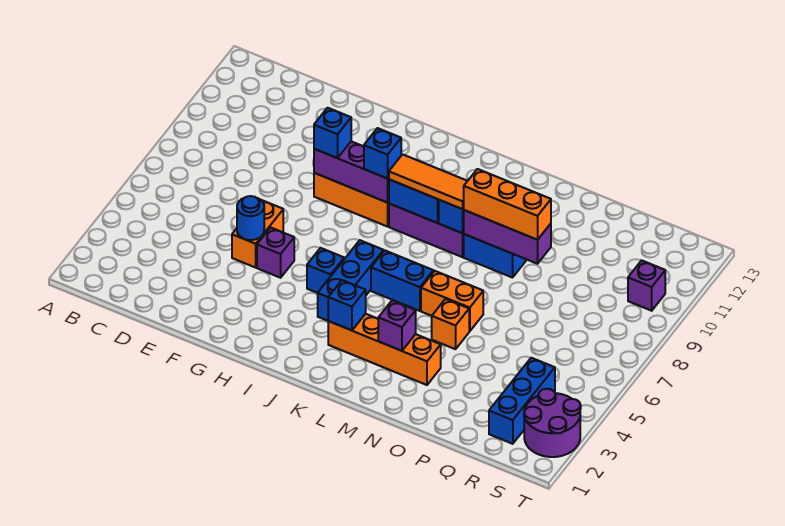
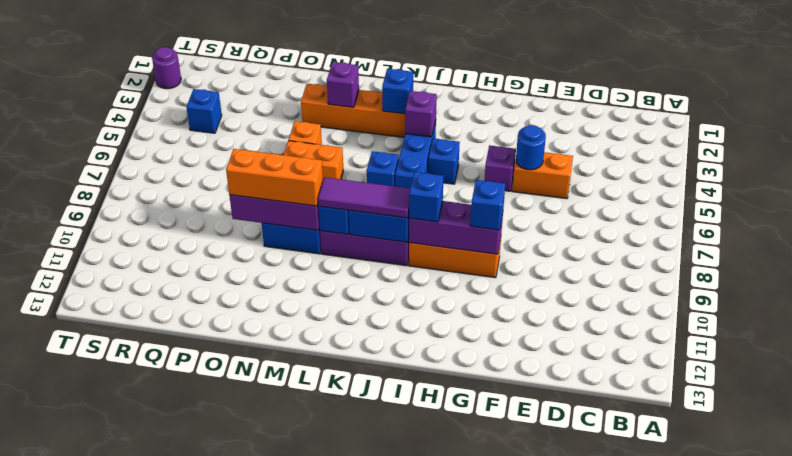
orange 1x2 brick [232,200,283,268] -> orange 1x2 brick turned to [512,152,573,199]
orange 1x3 tile [389,154,467,209] -> purple 1x3 tile [318,177,410,218]
blue 1x2 brick [371,250,433,311] -> blue 1x1 brick [367,151,399,186]
blue 1x3 brick [489,358,555,444] -> blue 1x1 brick [186,89,222,133]
purple 2x2 round brick [524,389,581,457] -> purple 1x1 round brick [152,47,181,89]
purple 1x1 brick [628,260,665,311] -> purple 1x1 brick moved to [405,91,437,137]

